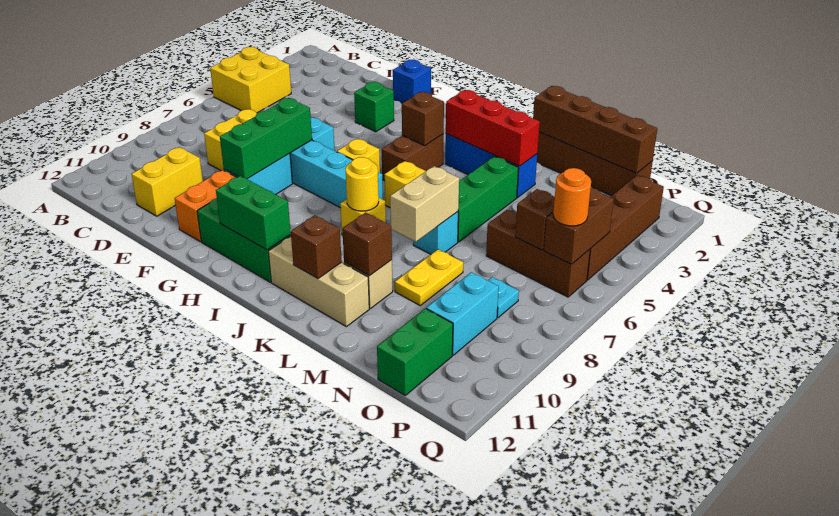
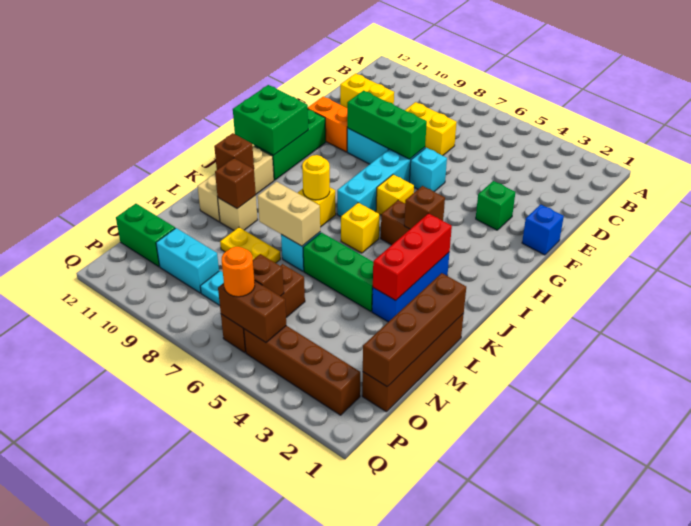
yellow 2x2 brick [210,47,291,113] -> none
green 1x2 brick [216,176,291,250] -> green 2x2 brick [233,85,308,155]

